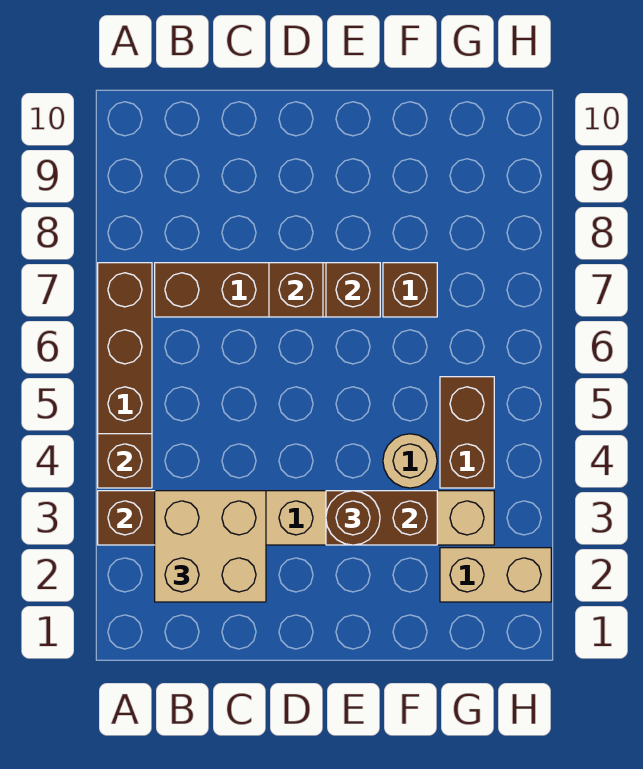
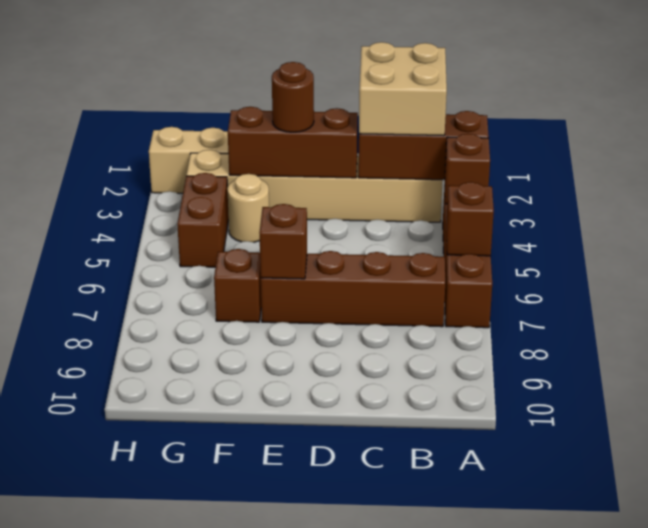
brown 1x1 brick [269,263,323,317] -> brown 1x1 brick moved to [446,182,494,256]
brown 1x2 brick [326,491,437,545] -> brown 1x3 brick [228,107,358,178]

